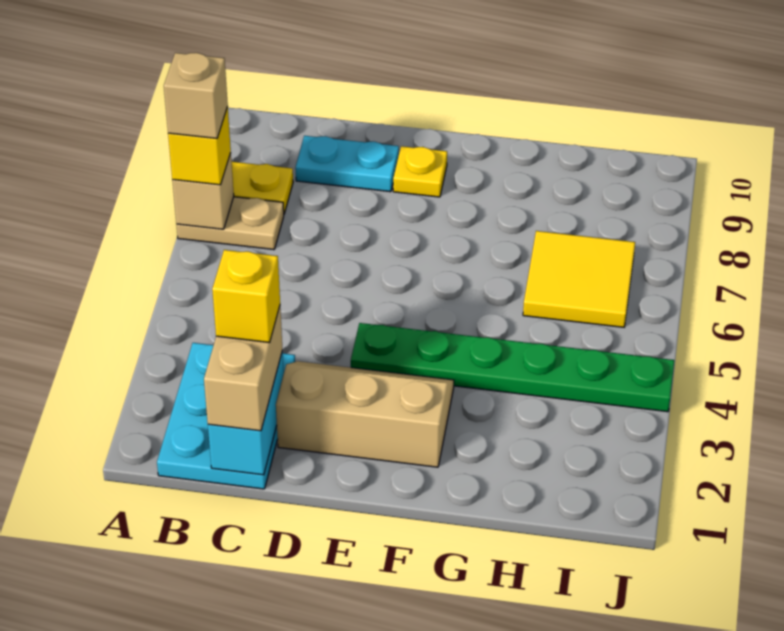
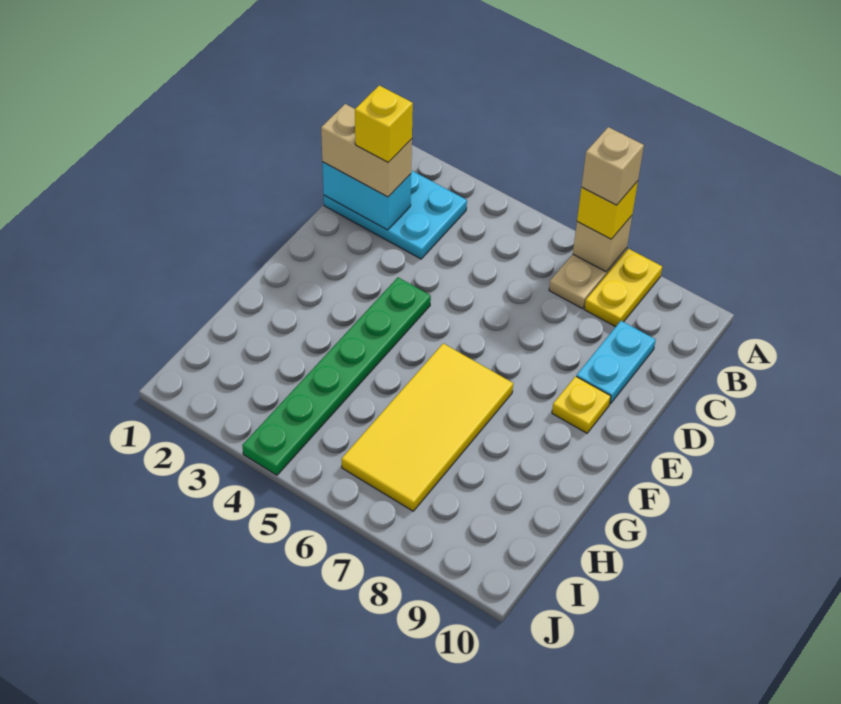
tan 2x3 slope [276,361,454,467] -> none
yellow 2x2 tile [523,231,635,327] -> yellow 2x4 tile [342,344,513,511]

